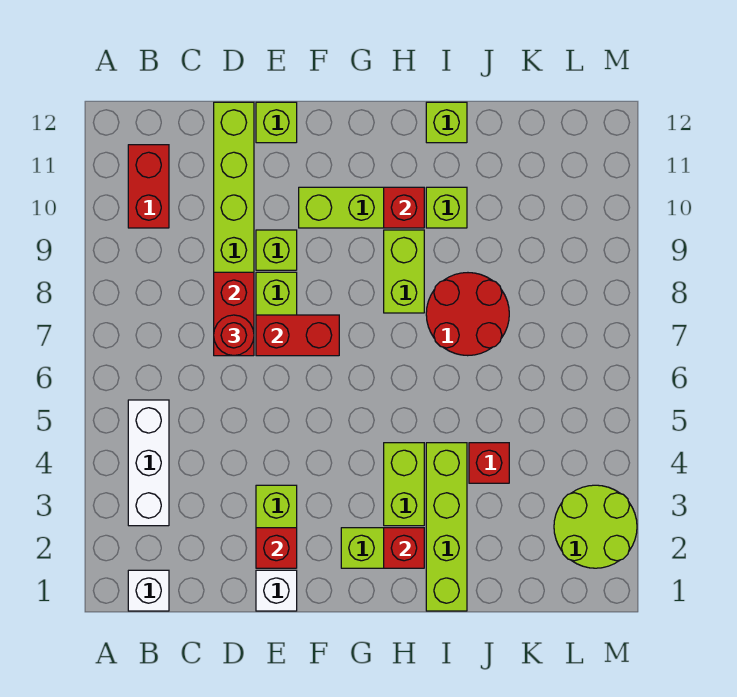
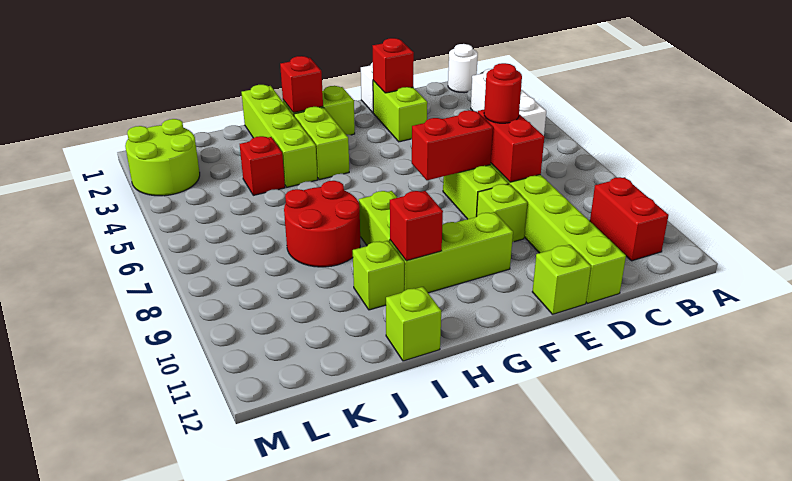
white 1x1 brick [128,570,169,611] -> white 1x1 round brick [448,44,478,92]

